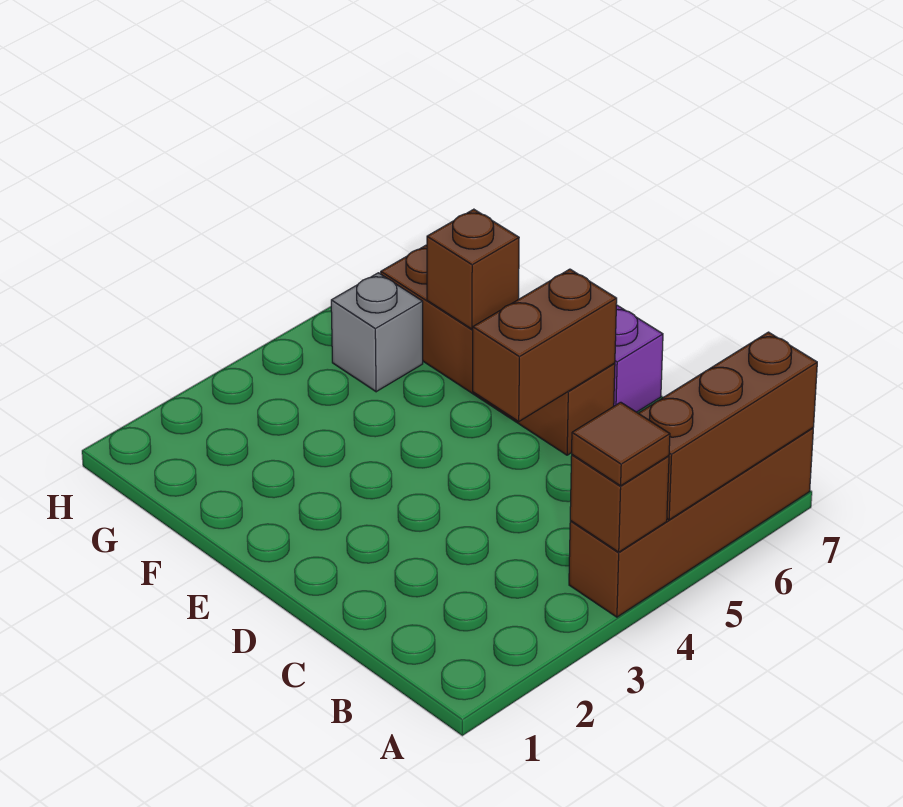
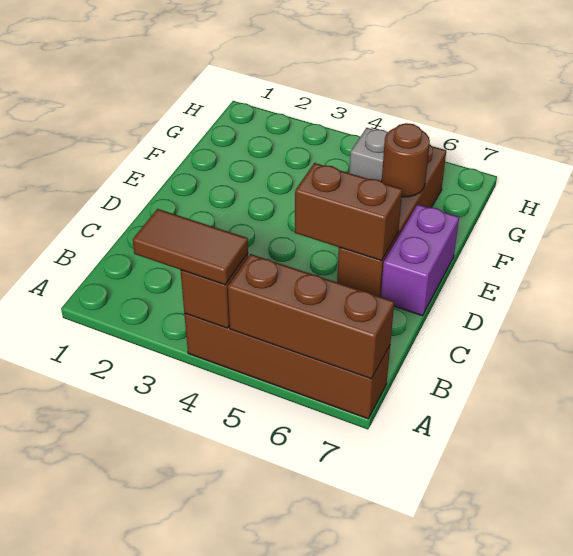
brown 1x1 tile [572,402,670,486] -> brown 1x2 tile [133,209,248,285]
brown 1x1 brick [427,209,519,329] -> brown 1x1 round brick [382,123,430,197]

